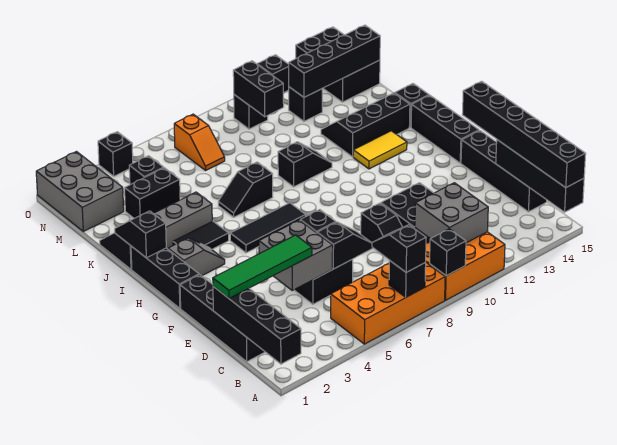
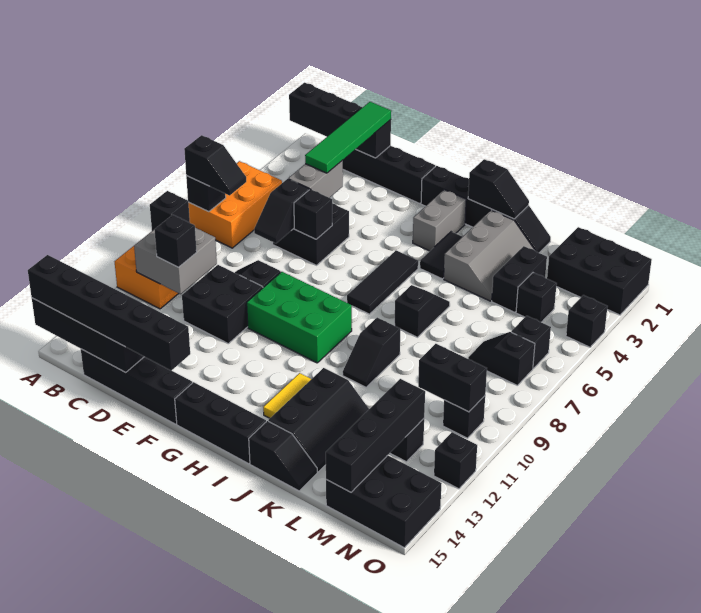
orange 2x4 brick [331,263,445,344] -> orange 2x3 brick [188,161,282,248]
none -> black 1x1 brick [154,215,197,267]
grey 2x2 brick [259,220,333,290] -> grey 1x2 brick [288,160,343,198]
none -> green 2x3 brick [247,272,352,363]
grey 1x2 slope [168,238,225,276] -> grey 1x2 brick [413,190,466,251]
grey 2x3 brick [36,152,124,231] -> black 2x3 brick [547,227,652,315]
orange 1x2 slope [174,114,225,170] -> black 1x2 slope [468,332,535,386]
none -> black 1x1 brick [511,316,551,369]

